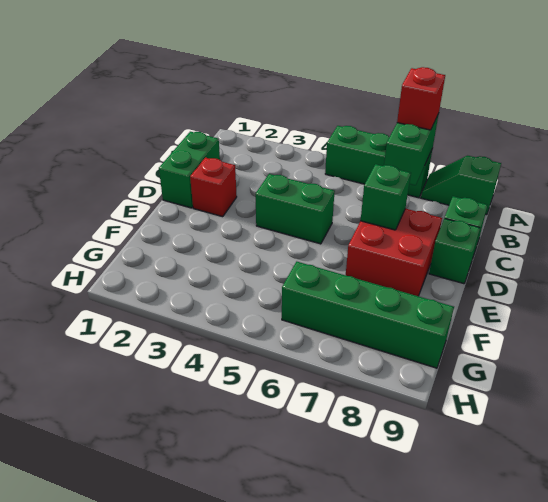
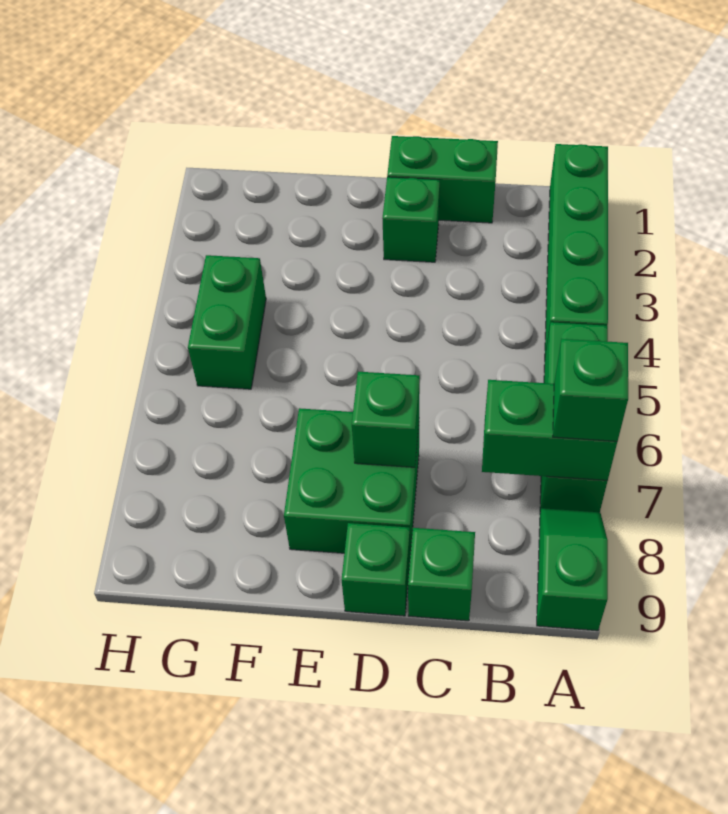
red 1x1 brick [397,67,445,130] -> green 1x1 brick [553,339,628,441]
red 1x1 brick [190,157,237,217] -> green 1x1 brick [382,177,440,262]
green 1x2 brick [256,174,335,244] -> green 1x2 brick moved to [188,255,266,389]
red 2x2 brick [346,209,442,296] -> green 2x2 brick [284,408,419,555]
green 1x4 brick [282,262,454,368] -> green 1x4 brick moved to [545,144,608,355]

